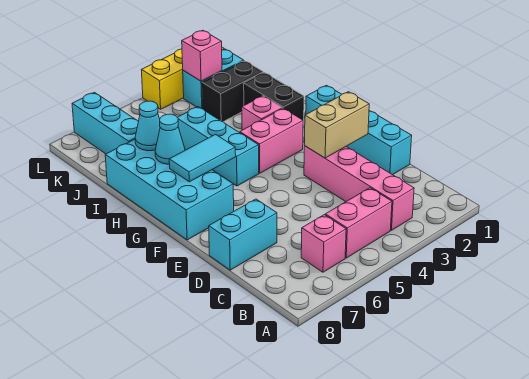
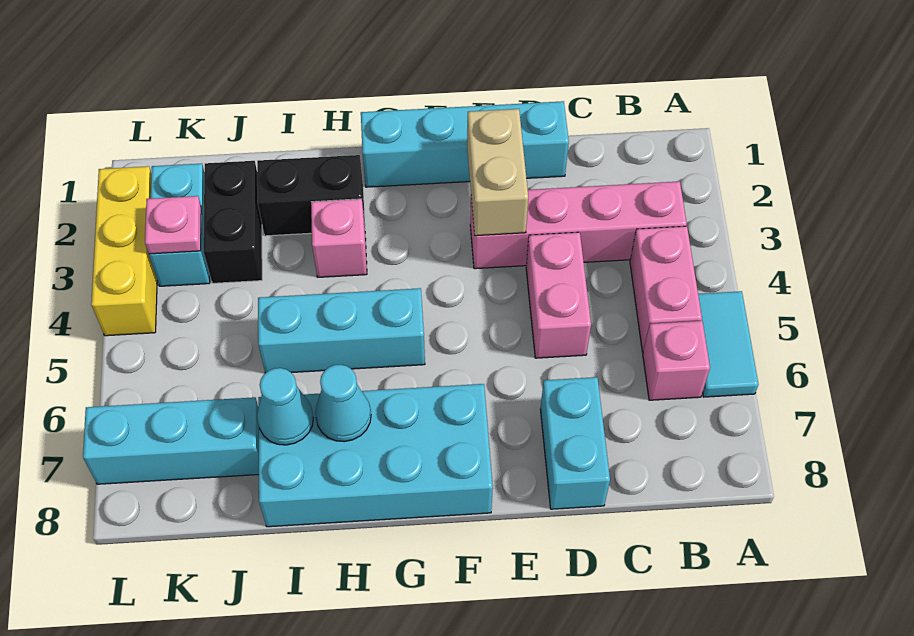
pink 1x2 brick [240,108,303,173] -> pink 1x2 brick moved to [526,232,591,358]
cyan 1x2 tile [169,135,236,182] -> cyan 1x2 tile moved to [698,291,758,397]
pink 1x1 brick [182,30,222,81] -> pink 1x1 plate [145,196,201,254]

